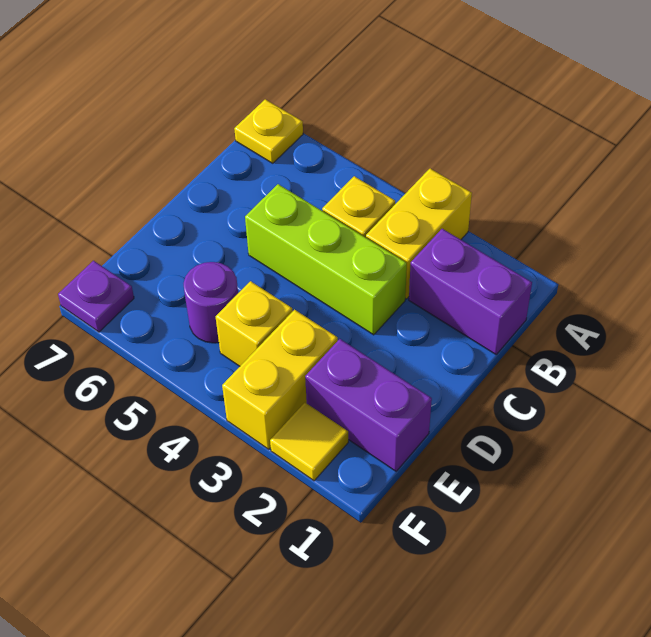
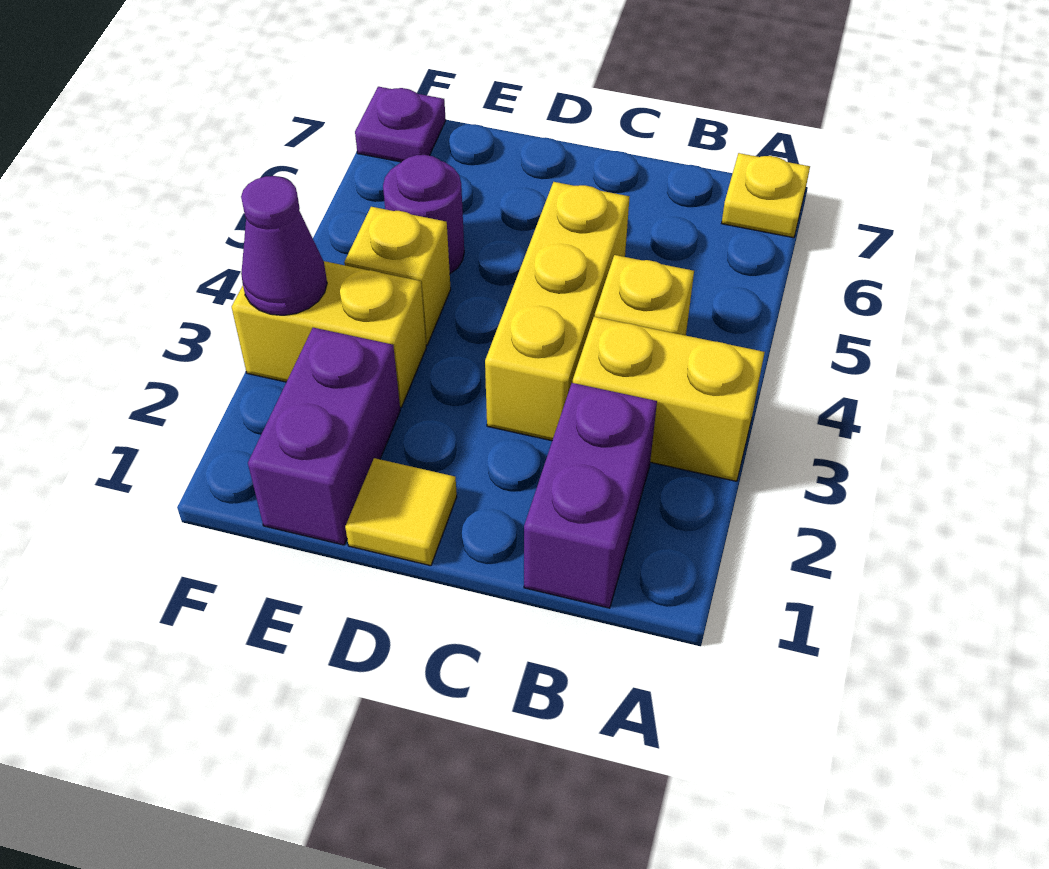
lime 1x3 brick [245,184,407,335] -> yellow 1x3 brick [485,182,629,441]
yellow 1x1 tile [270,403,348,481] -> yellow 1x1 tile moved to [345,458,457,566]
none -> purple 1x1 cone [241,176,327,315]

